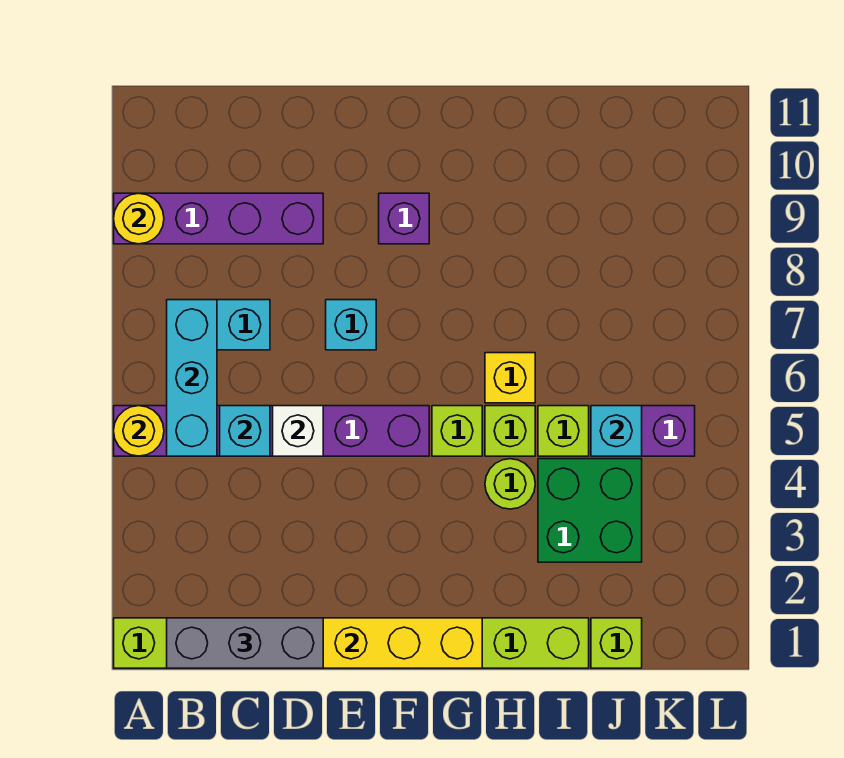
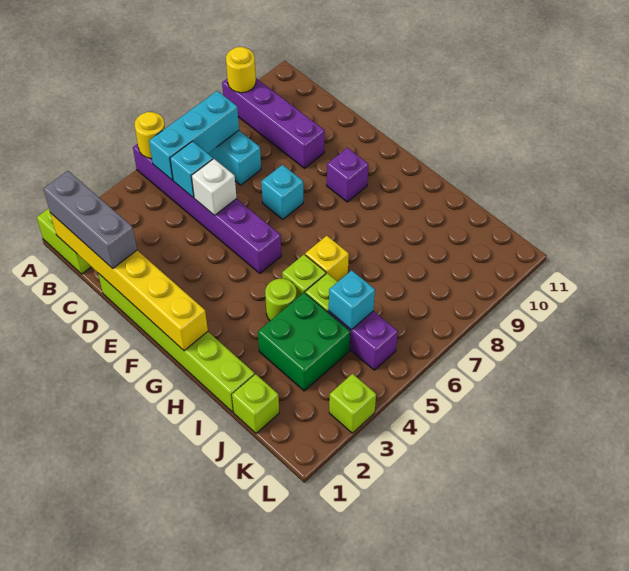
lime 1x1 brick [432,406,482,456] -> lime 1x1 brick moved to [329,374,376,433]

